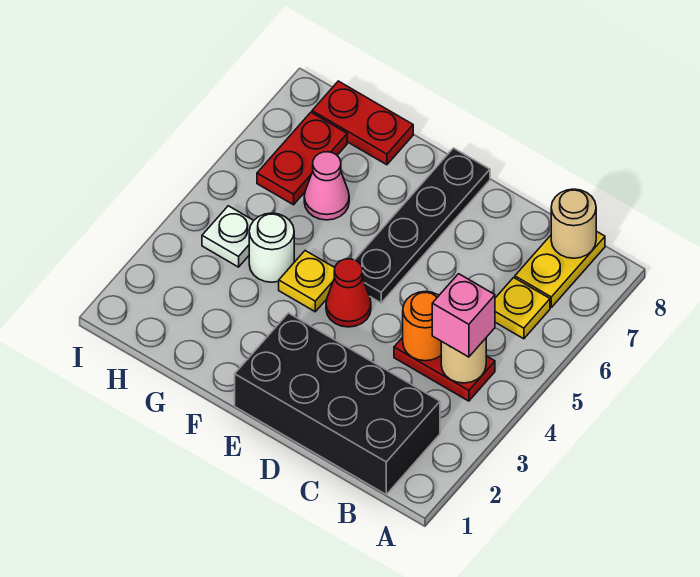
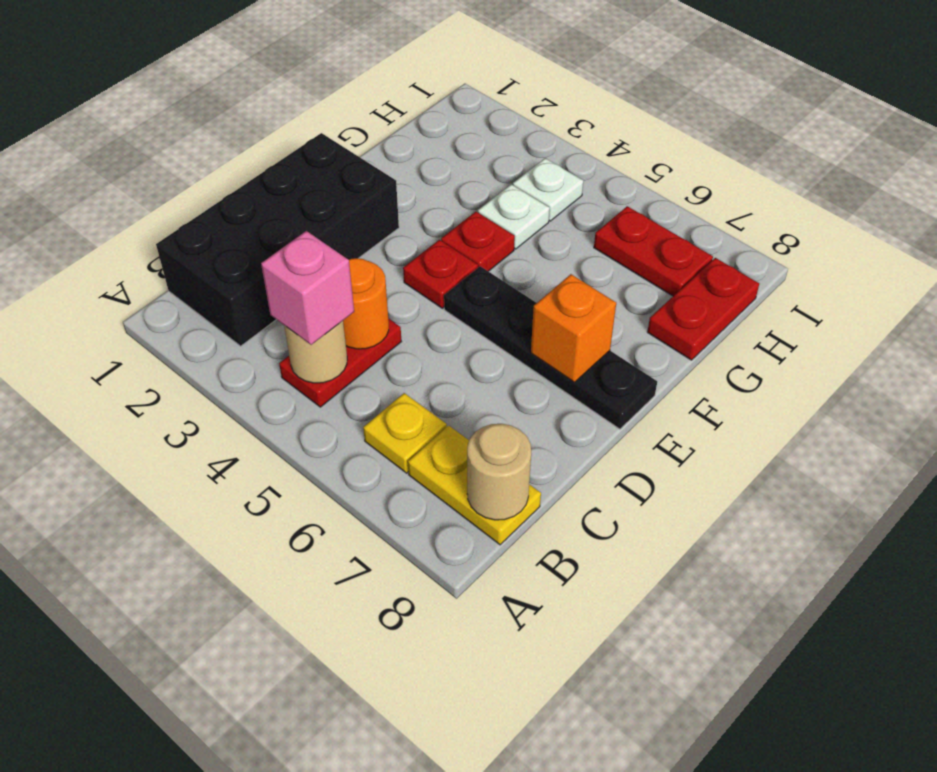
red 1x1 cone [326,259,371,327] -> red 1x1 plate [403,240,478,308]
none -> orange 1x1 brick [531,274,616,382]
yellow 1x1 plate [279,251,335,312] -> red 1x1 plate [441,212,515,271]
white 1x1 round brick [249,213,294,282] -> white 1x1 plate [478,184,550,249]
pink 1x1 cone [304,152,349,220] -> none

